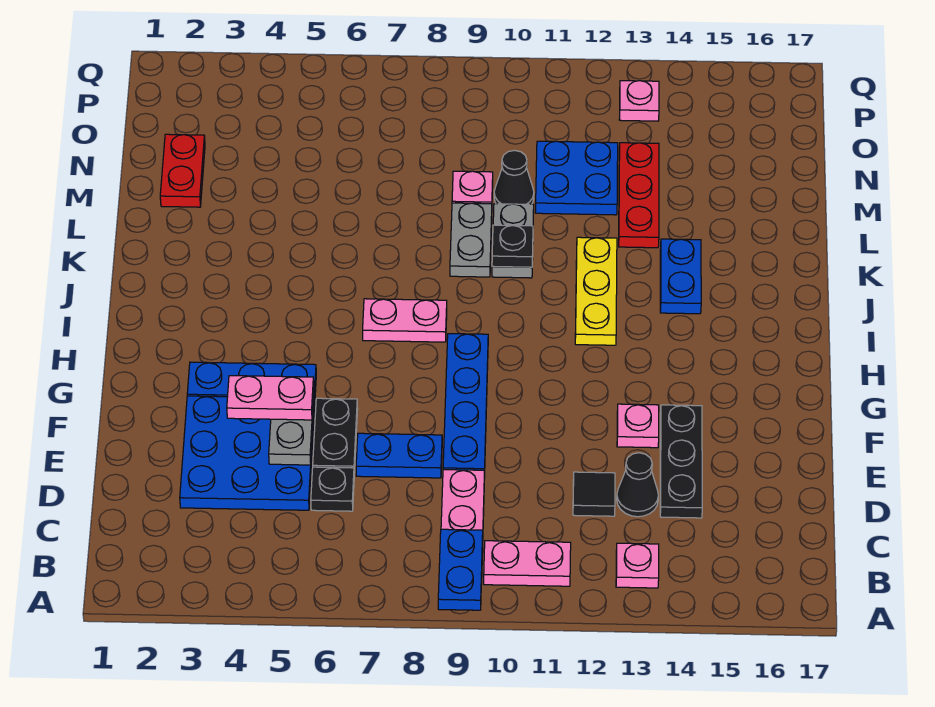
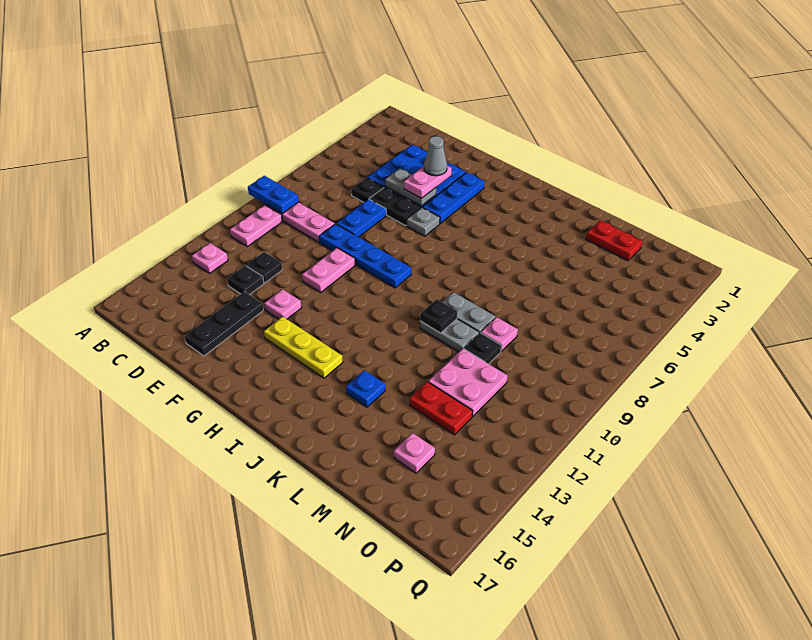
black 1x1 tile [573,472,615,516] -> black 1x1 plate [246,252,282,283]
black 1x1 cone [617,453,658,517] -> black 1x1 plate [227,266,264,295]
black 1x3 plate [660,405,702,518] -> black 1x3 plate turned to [185,291,263,356]
none -> grey 1x1 cone [424,136,447,176]
none -> grey 1x1 plate [407,207,440,236]
pink 1x2 plate [363,299,447,342] -> pink 1x2 plate moved to [302,248,355,293]
yellow 1x3 plate [575,237,617,345] -> yellow 1x3 plate moved to [264,316,343,378]
blue 1x2 plate [660,239,701,314] -> blue 1x1 plate [346,370,385,407]
red 1x3 plate [619,143,659,248] -> red 1x2 plate [410,382,472,435]
black 1x1 cone [494,150,534,204] -> black 1x1 plate [464,333,501,364]
blue 2x2 plate [535,141,618,215] -> pink 2x2 plate [428,348,508,417]
pink 1x1 plate [619,81,659,121] -> pink 1x1 plate moved to [394,433,435,473]

